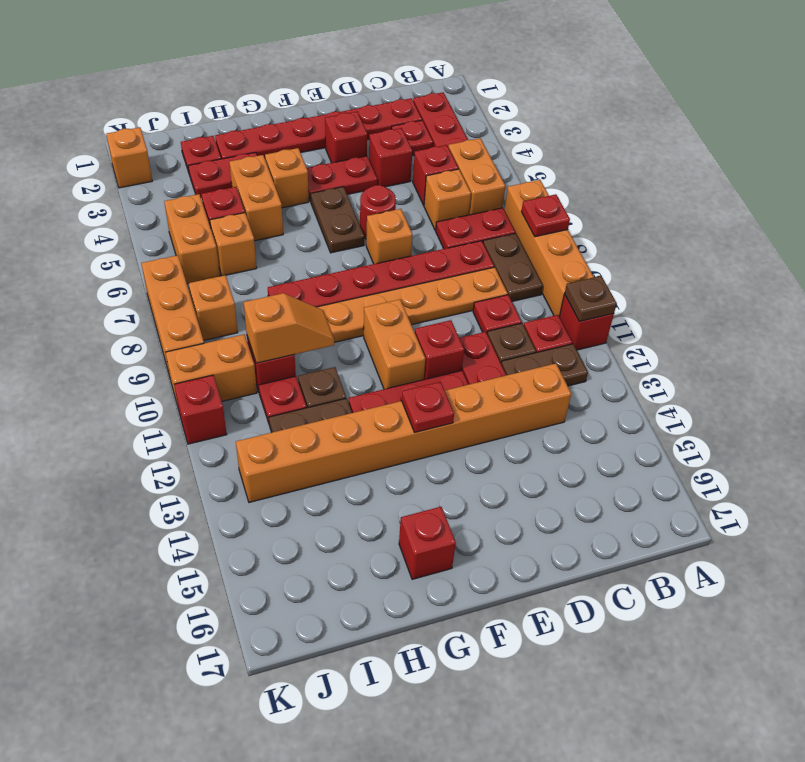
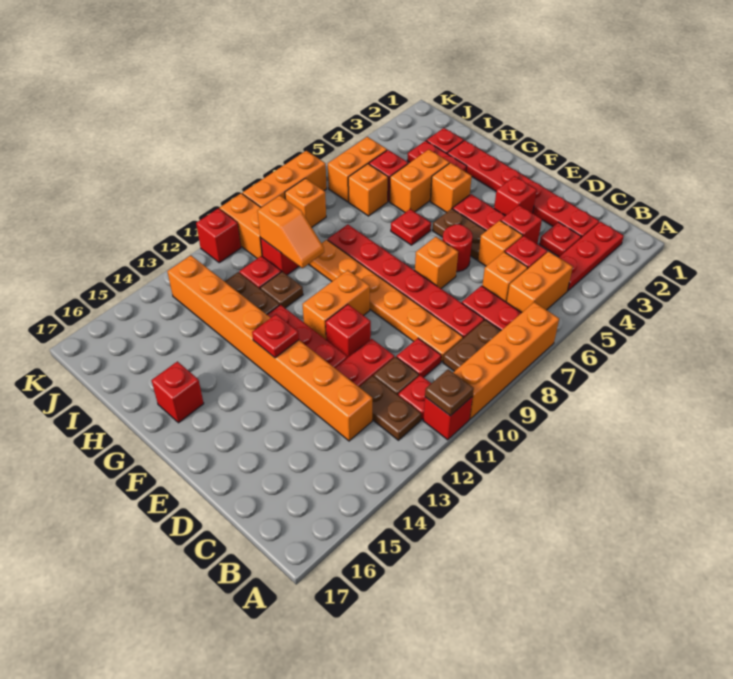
red 1x1 plate [521,194,570,237] -> red 1x1 plate moved to [391,209,431,245]
brown 1x2 plate [311,187,364,253] -> brown 1x2 plate turned to [433,209,486,260]
orange 1x1 brick [106,127,152,188] -> orange 1x1 brick moved to [478,221,523,266]

